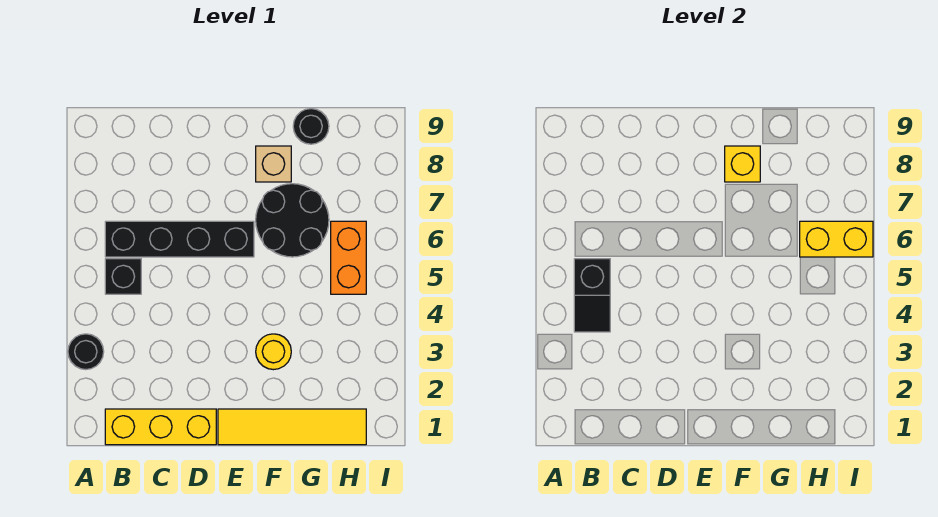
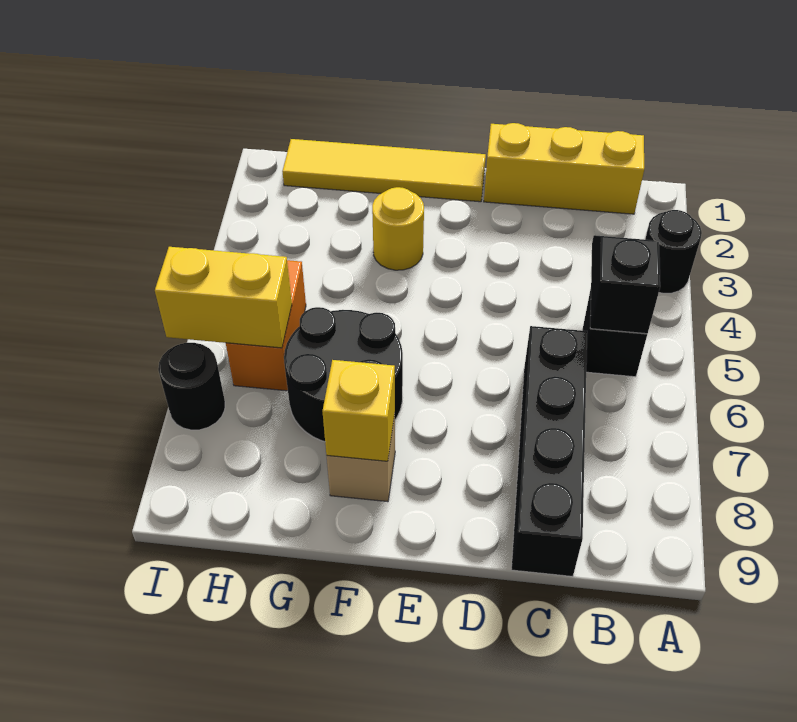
black 1x4 brick [105,221,254,257] -> black 1x4 brick turned to [511,326,587,577]
black 1x1 round brick [293,109,329,144] -> black 1x1 round brick moved to [158,343,225,430]

